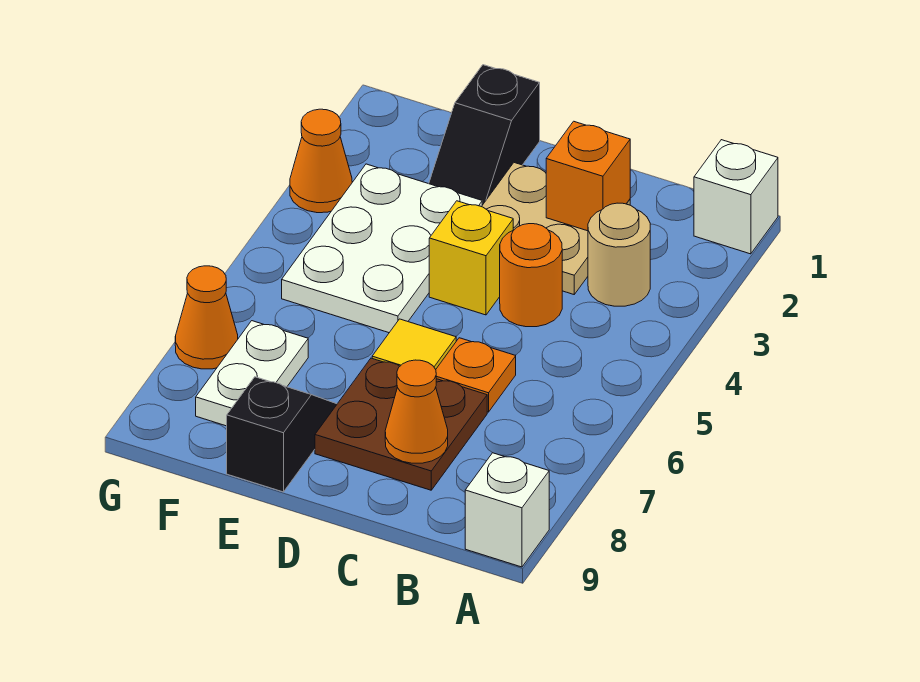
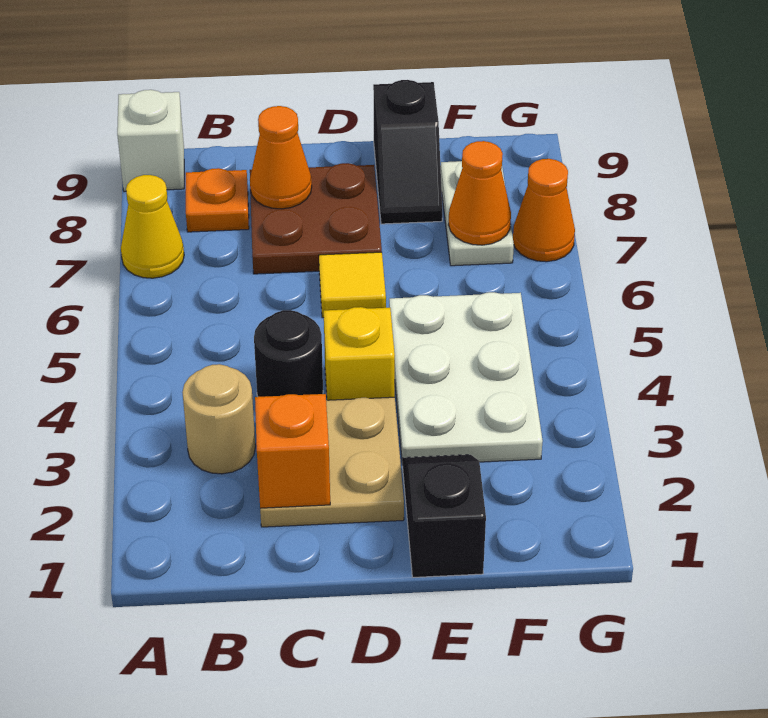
white 1x1 brick [694,140,778,254] -> none
none -> yellow 1x1 cone [121,175,184,278]
orange 1x1 round brick [500,224,562,327] -> black 1x1 round brick [254,310,323,397]
orange 1x1 plate [436,338,516,412] -> orange 1x1 plate moved to [186,168,249,232]
orange 1x1 cone [290,109,352,213] -> orange 1x1 cone moved to [448,141,511,245]

